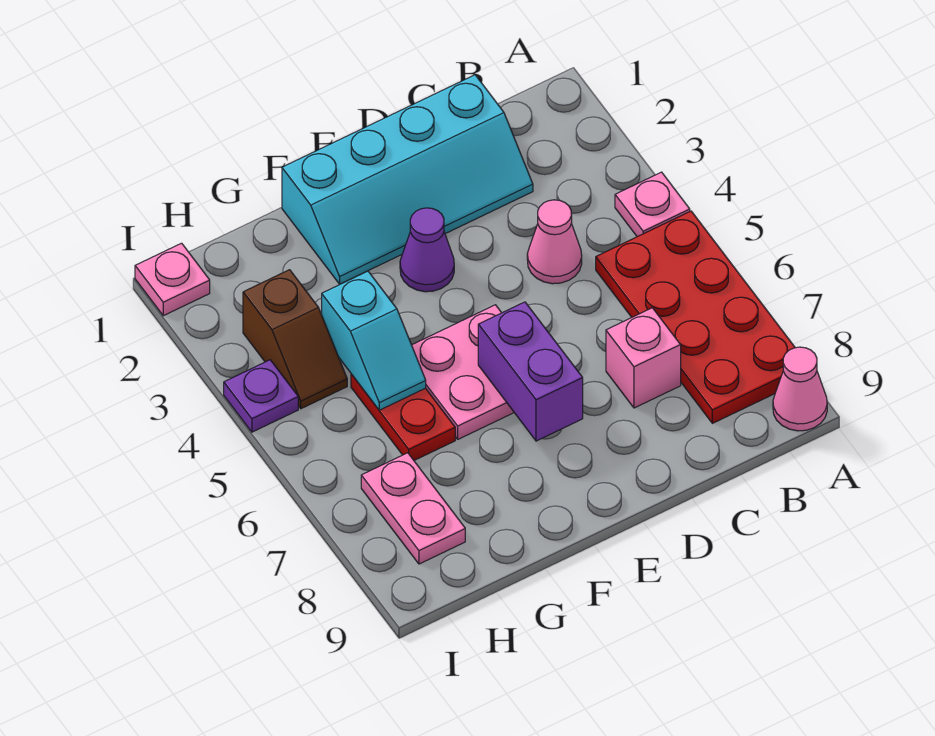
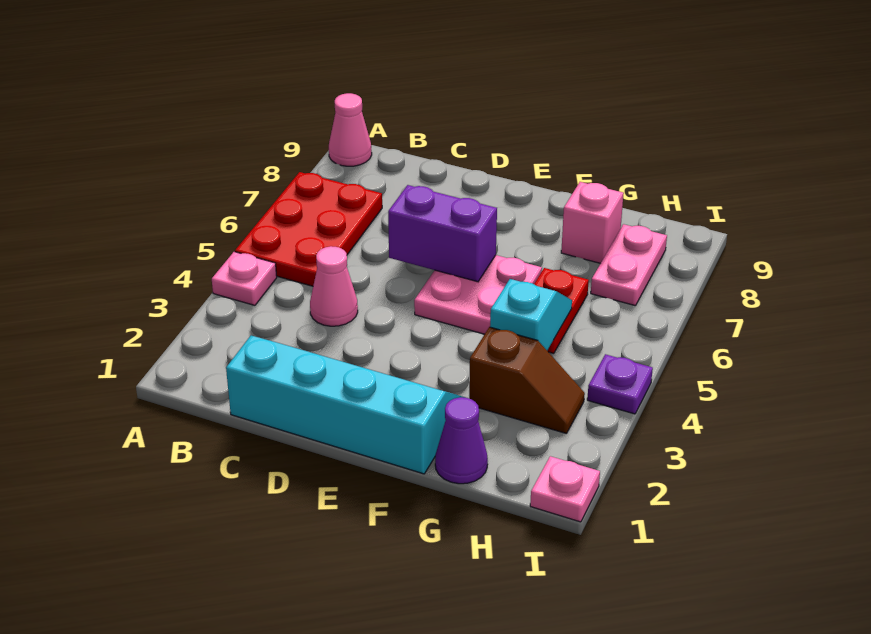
red 2x4 plate [596,211,795,423] -> red 2x3 plate [235,172,382,286]
pink 1x1 brick [606,308,681,408] -> pink 1x1 brick moved to [561,182,624,263]
purple 1x1 cone [400,208,454,292] -> purple 1x1 cone moved to [435,397,488,484]
purple 1x2 brick [478,302,583,441] -> purple 1x2 brick turned to [388,185,497,282]
brown 1x2 slope [243,270,347,409] -> brown 1x2 slope turned to [469,327,585,434]

